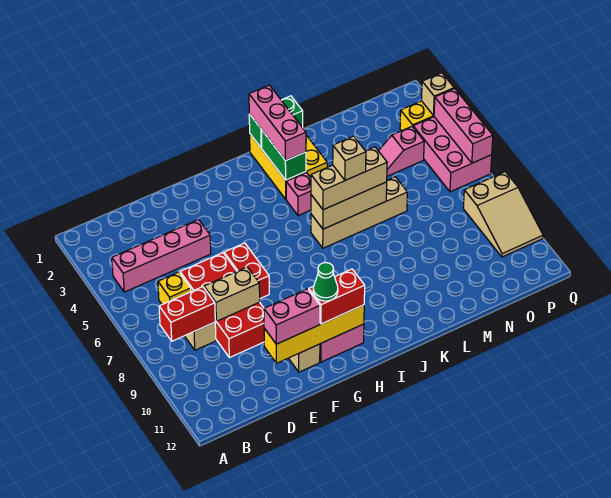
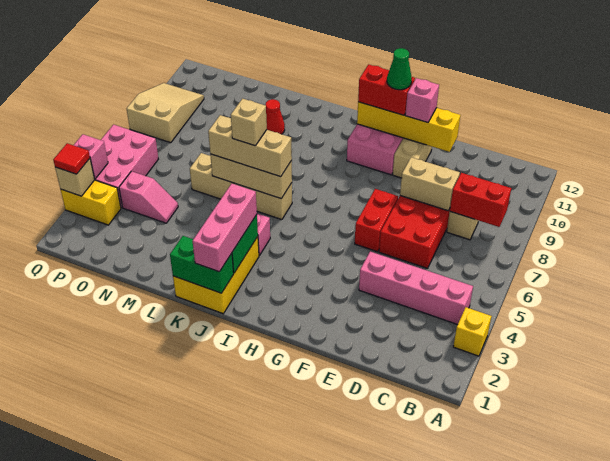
yellow 1x1 brick [158,272,191,304] -> yellow 1x1 brick moved to [453,307,492,356]
pink 1x2 brick [264,289,320,344] -> pink 1x1 brick [405,78,439,122]
none -> red 1x1 cone [265,99,285,134]
none -> red 1x1 tile [53,143,90,174]
pink 1x3 brick [434,88,493,163] -> pink 1x1 brick [74,134,108,179]

